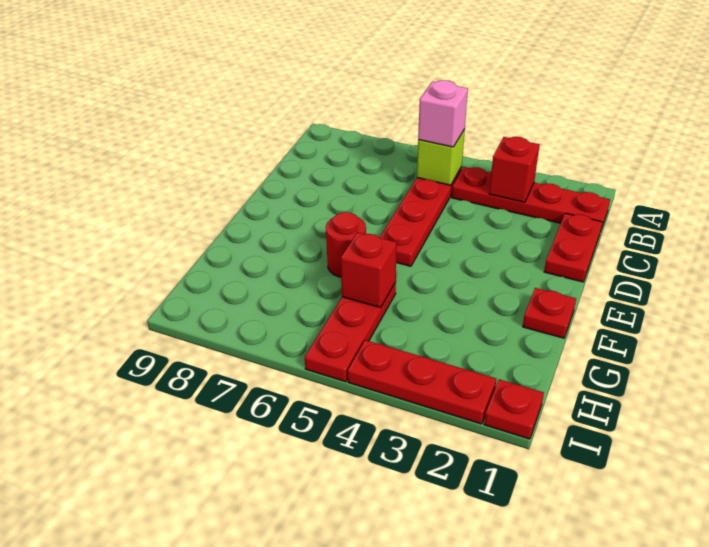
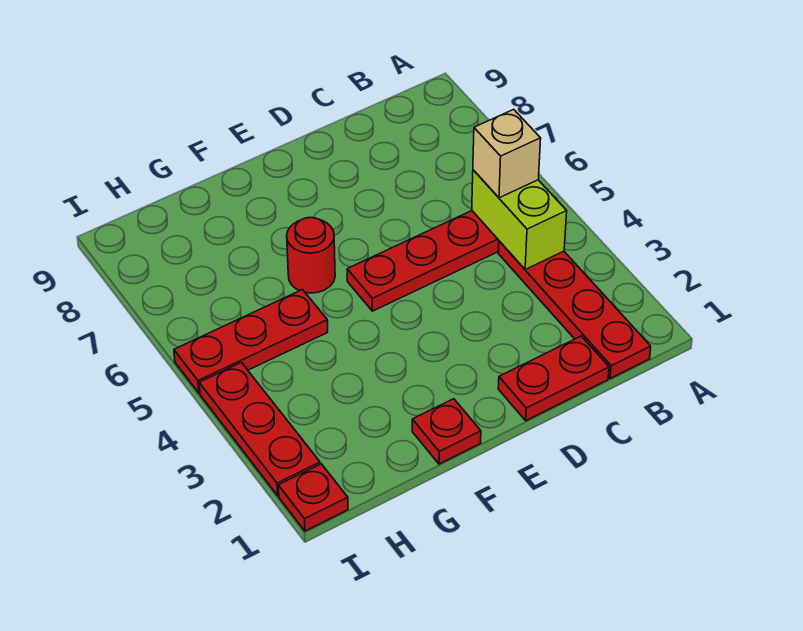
red 1x1 brick [489,137,540,202] -> none
lime 1x1 brick [417,129,465,185] -> lime 1x2 brick [472,170,567,269]
pink 1x1 brick [418,80,468,147] -> tan 1x1 brick [473,109,541,198]
red 1x1 brick [341,232,397,308] -> none

